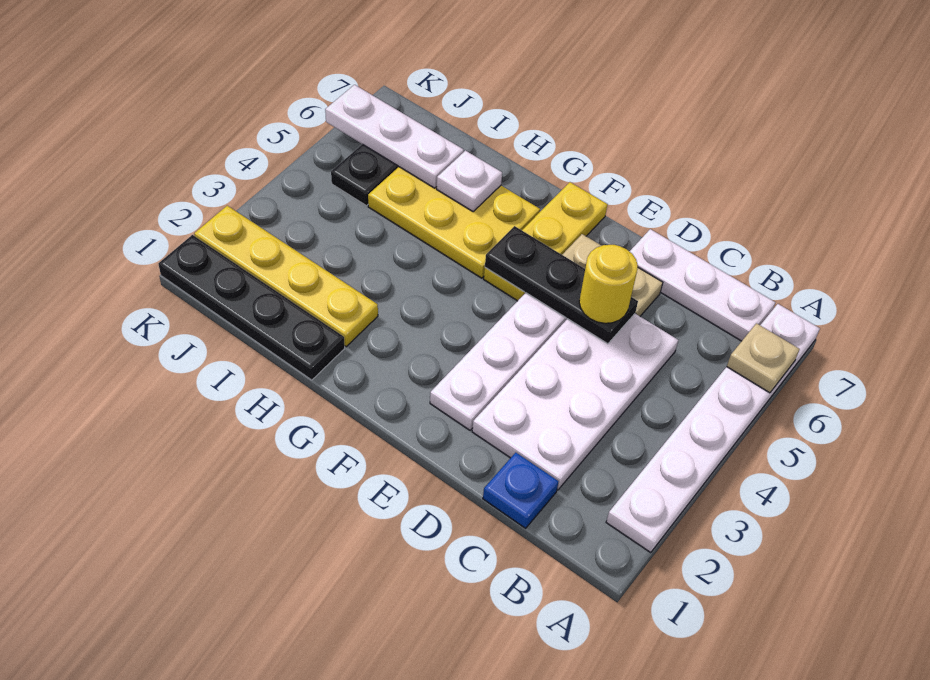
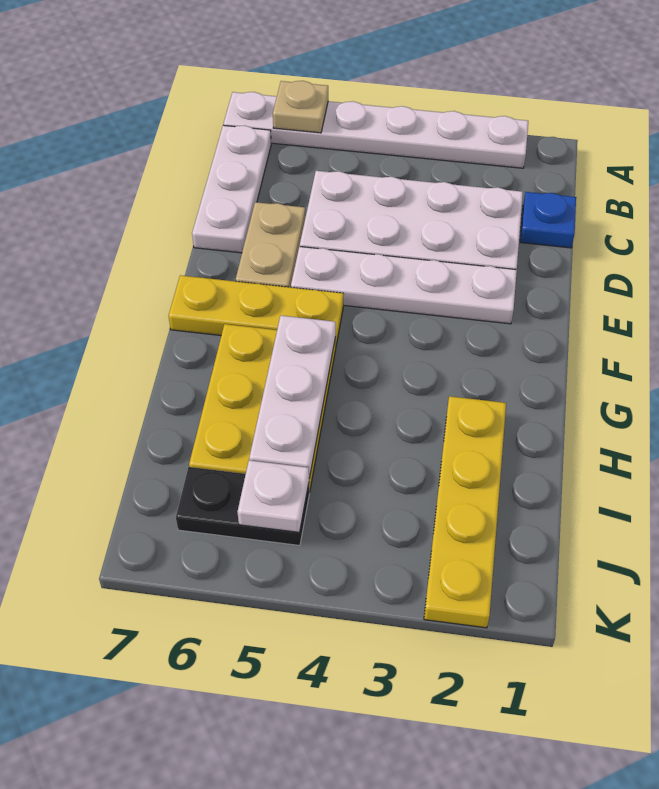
black 1x3 plate [485,226,638,344] -> none
yellow 1x1 round brick [579,245,638,323] -> none
black 1x4 plate [159,235,345,380] -> none
white 1x1 plate [437,151,502,211] -> white 1x1 plate moved to [238,460,309,532]
white 1x3 plate [325,85,464,188] -> white 1x3 plate moved to [249,316,336,478]

